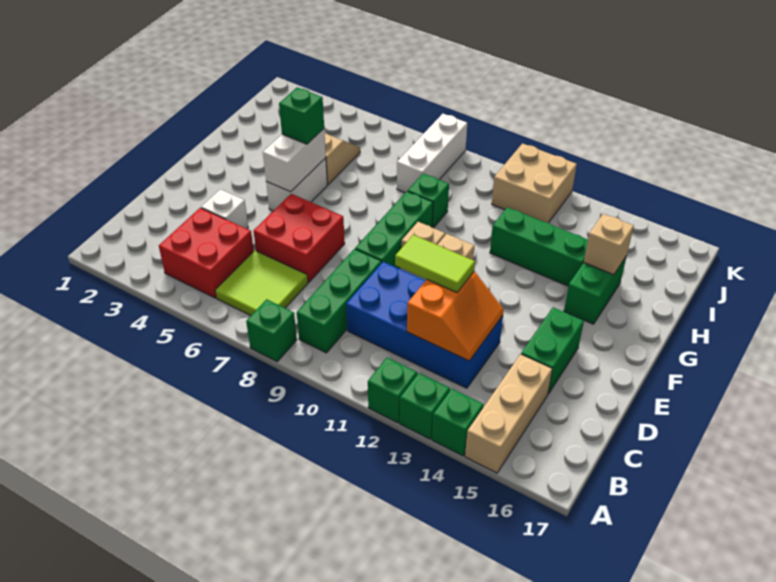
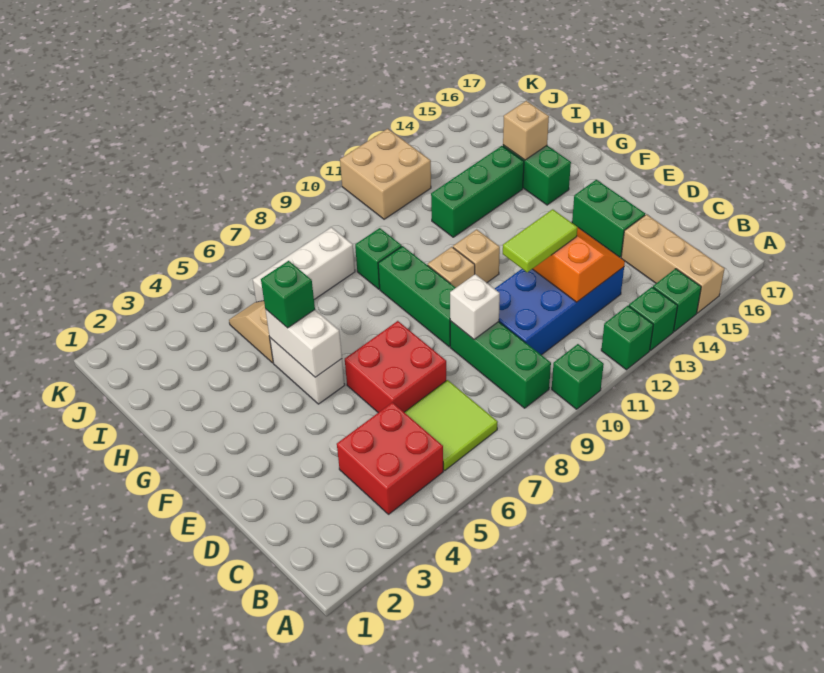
green 1x1 brick [246,299,297,361] -> green 1x1 brick moved to [552,344,604,409]
white 1x1 brick [201,189,248,229] -> white 1x1 brick moved to [450,274,500,339]
white 1x3 brick [397,114,467,193] -> white 1x3 brick turned to [253,227,355,302]

